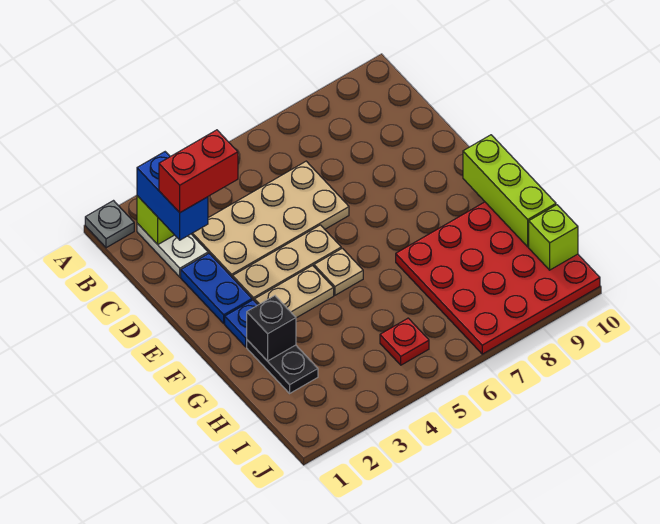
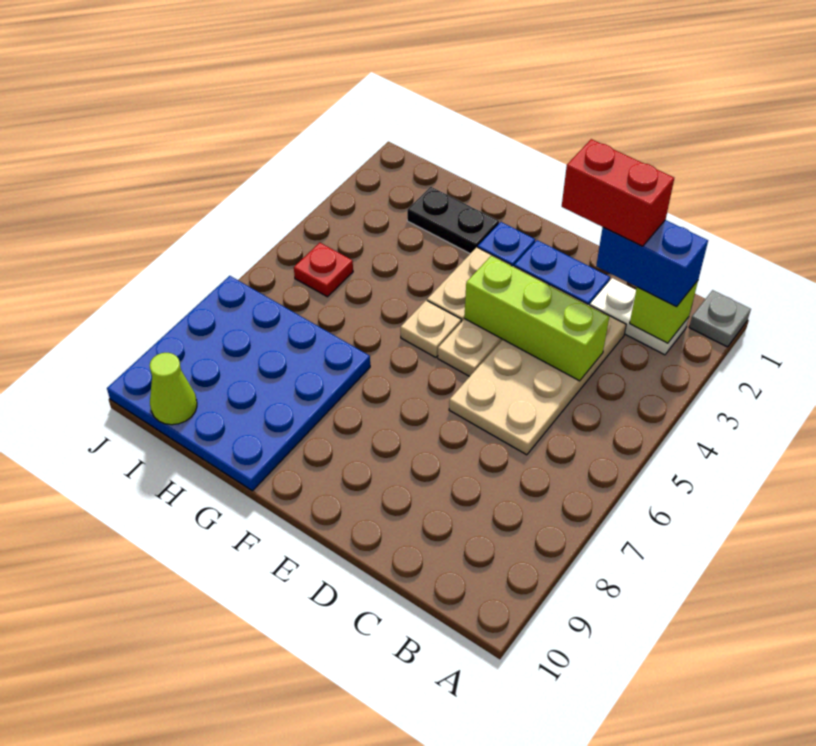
red 1x2 brick [159,130,238,213] -> red 1x2 brick turned to [562,139,674,246]
lime 1x3 brick [463,135,556,247] -> lime 1x3 brick moved to [464,256,609,381]
black 1x1 brick [247,296,296,361] -> none
red 4x4 plate [396,202,600,354] -> blue 4x4 plate [107,276,370,491]
lime 1x1 brick [529,205,578,270] -> lime 1x1 cone [150,353,197,425]

